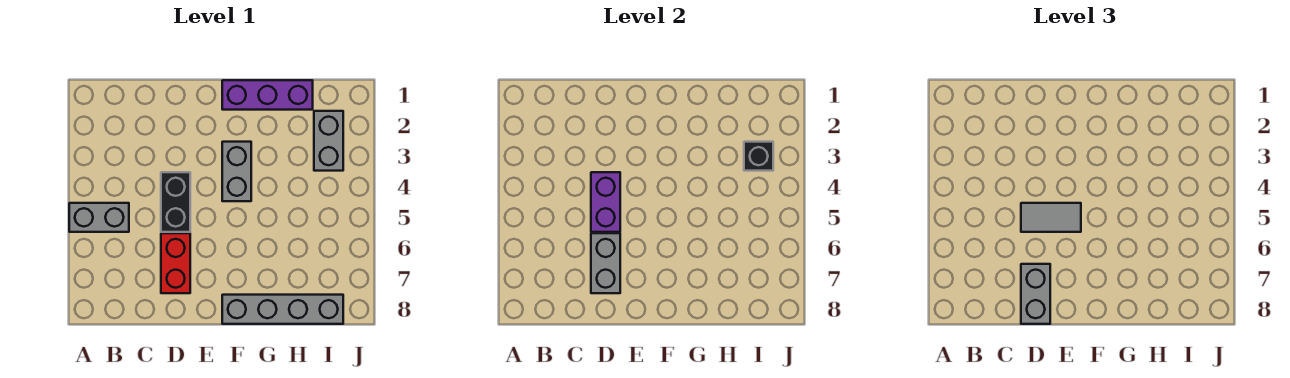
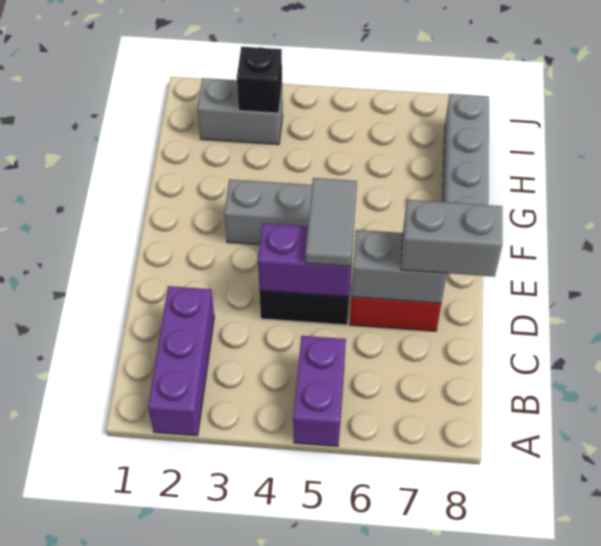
grey 1x2 brick [69,203,129,232] -> purple 1x2 brick [293,336,346,446]
purple 1x3 brick [222,80,313,110] -> purple 1x3 brick moved to [148,286,214,436]

